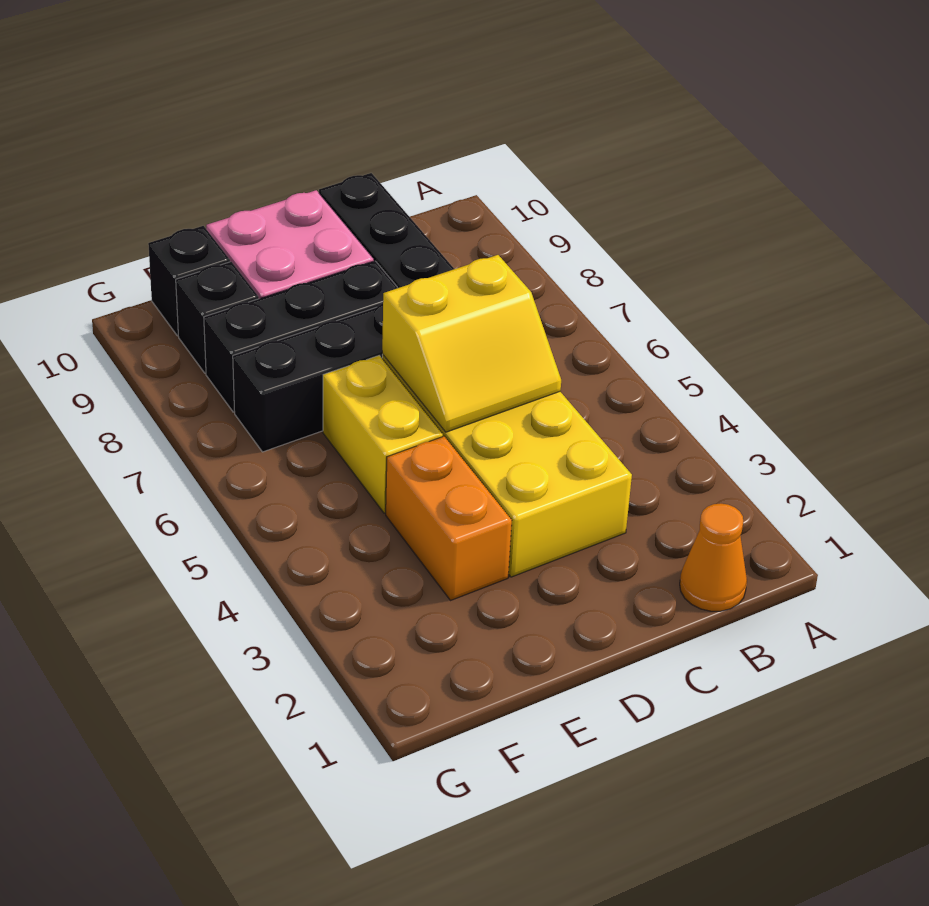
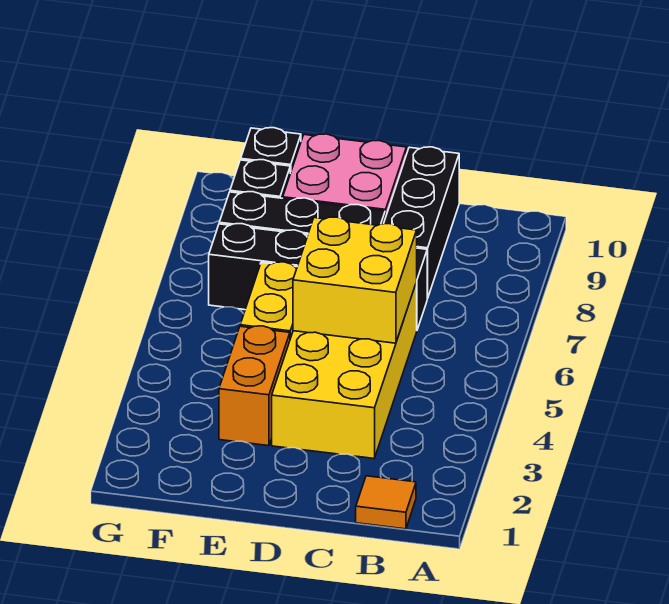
orange 1x1 cone [680,503,747,611] -> orange 1x1 tile [356,476,416,529]
yellow 2x2 slope [382,255,561,432] -> yellow 2x2 brick [293,217,417,343]

